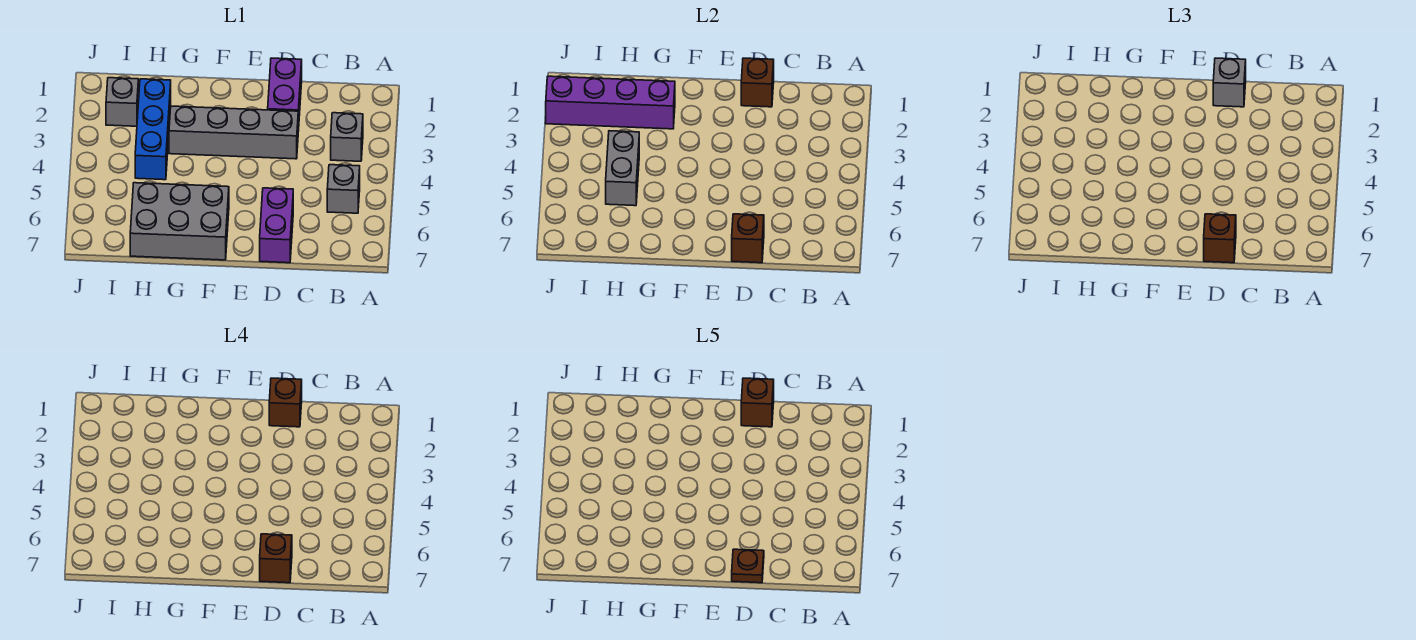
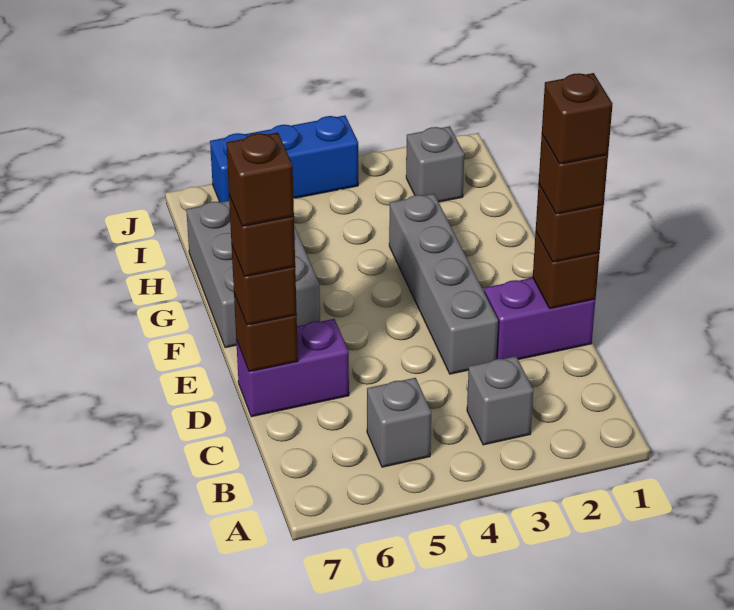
grey 1x1 brick [1213,58,1246,107] -> brown 1x1 brick [536,184,604,262]
brown 1x1 plate [732,549,764,583] -> brown 1x1 brick [226,133,294,226]
purple 1x4 brick [546,76,675,129] -> none
blue 1x3 brick [135,79,171,180] -> blue 1x3 brick moved to [210,115,358,202]
grey 1x2 brick [606,131,639,206] -> none

